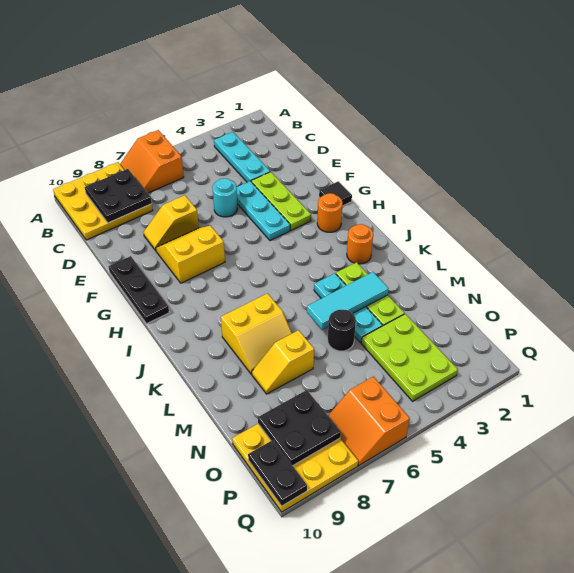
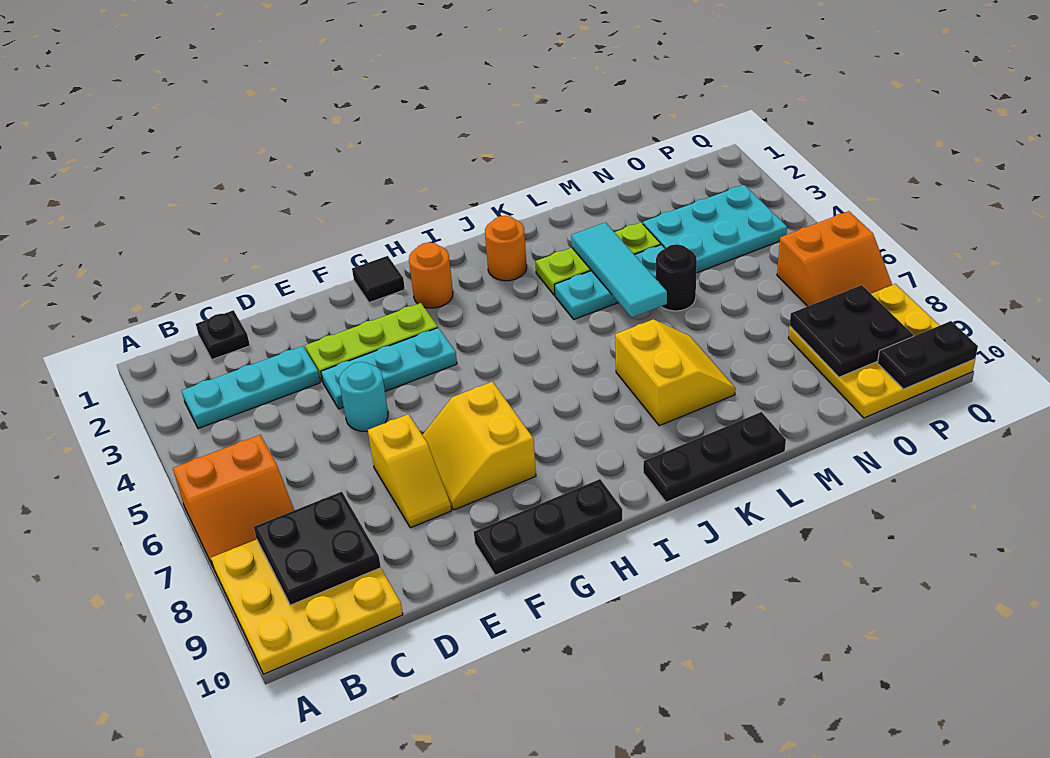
none -> black 1x1 plate [196,310,250,359]
none -> black 1x3 plate [643,412,786,502]
yellow 1x2 slope [252,330,314,394] -> none
lime 2x3 plate [361,314,458,401] -> cyan 2x3 plate [643,185,787,273]

